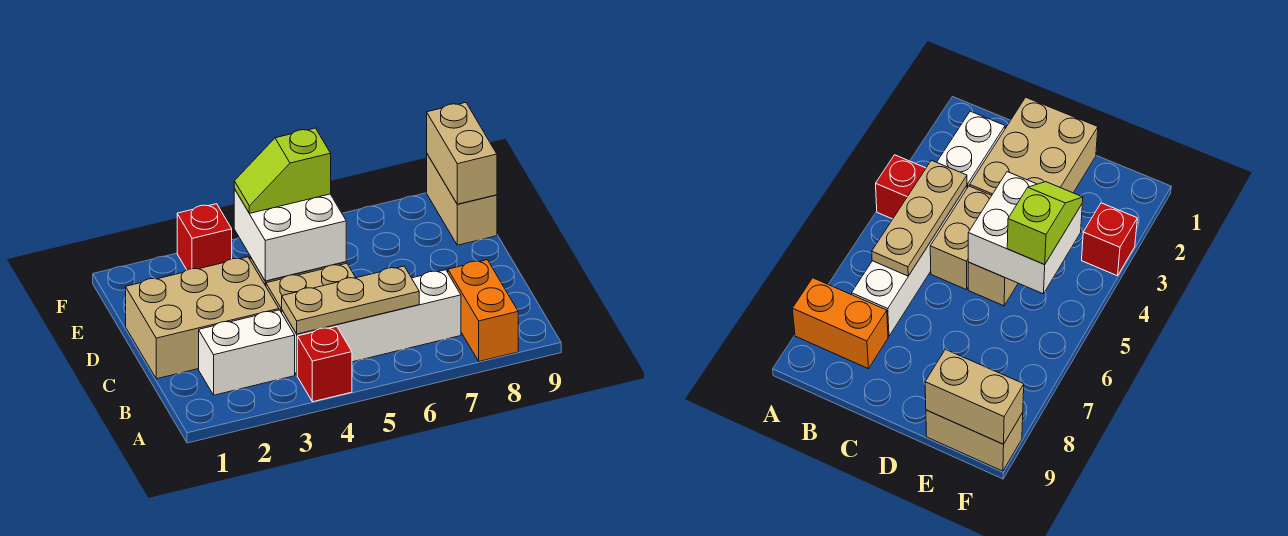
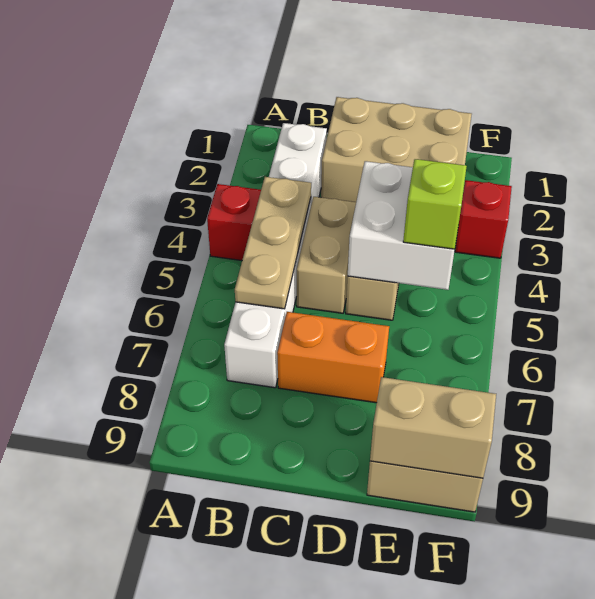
orange 1x2 brick [448,260,518,361] -> orange 1x2 brick moved to [277,312,389,403]
tan 2x3 brick [126,257,279,379] -> tan 2x3 brick turned to [321,97,472,202]

